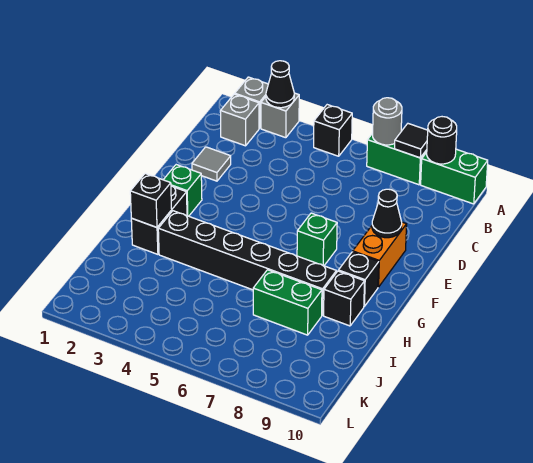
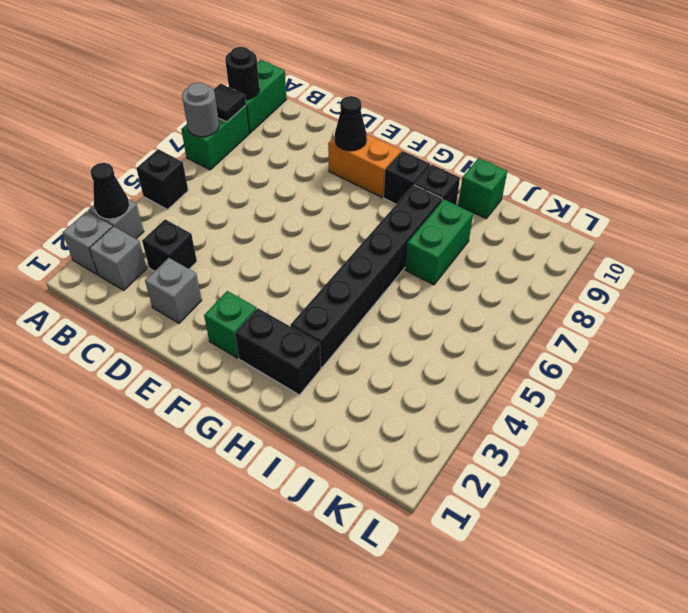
grey 1x1 tile [192,147,231,181] -> grey 1x1 brick [145,258,202,323]
green 1x1 brick [297,213,337,266] -> green 1x1 brick moved to [458,158,507,218]
black 1x1 brick [130,173,172,227] -> black 1x1 brick moved to [142,219,197,271]

